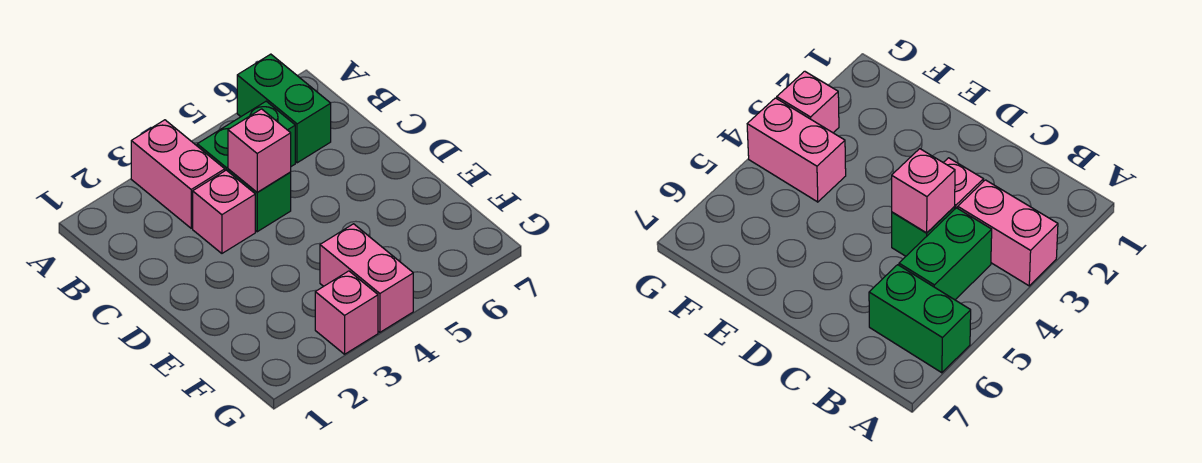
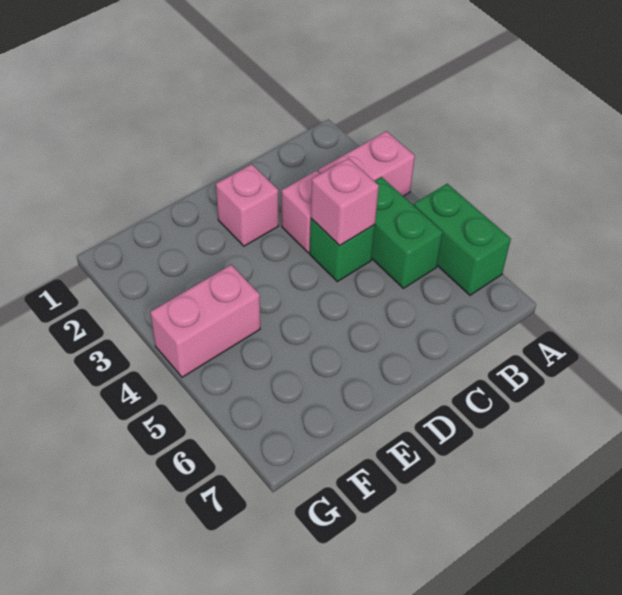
green 1x2 brick [237,54,331,163] -> green 1x2 brick turned to [414,184,511,295]
pink 1x1 brick [315,271,378,354] -> pink 1x1 brick moved to [216,164,279,246]

